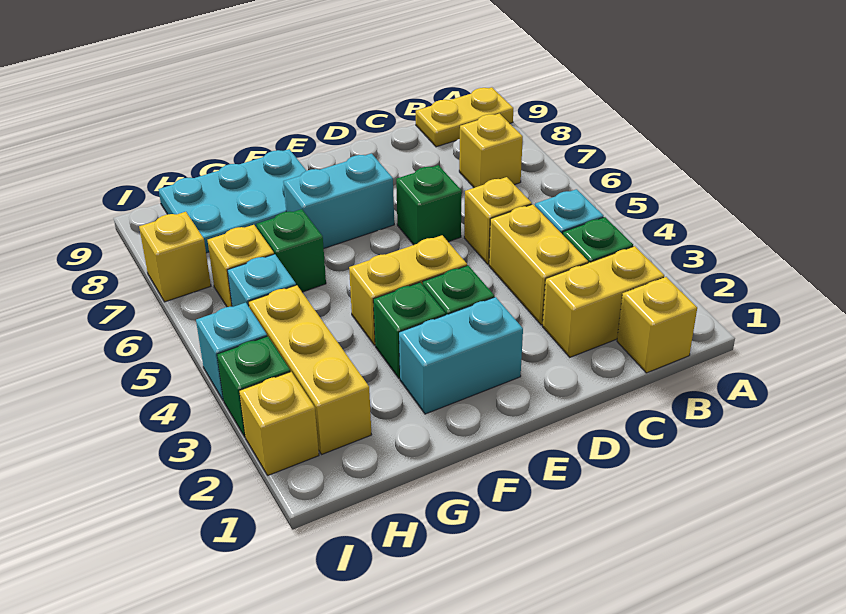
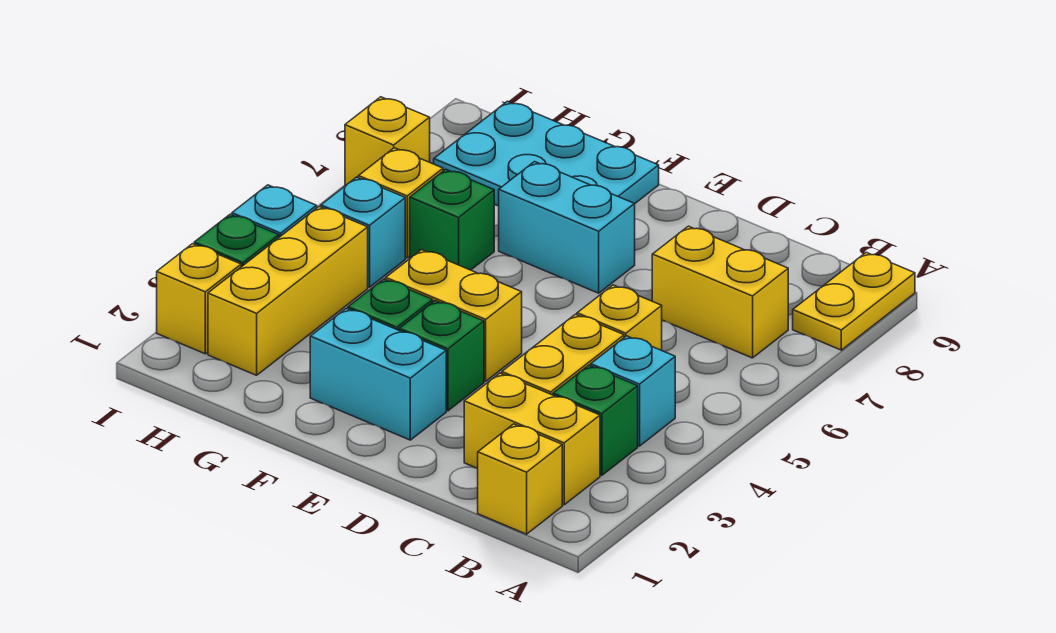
yellow 1x2 plate [416,87,513,147] -> yellow 1x2 plate turned to [793,252,915,350]
yellow 1x1 brick [459,113,523,188] -> yellow 1x2 brick [652,226,788,358]
green 1x1 brick [396,165,462,245] -> none

